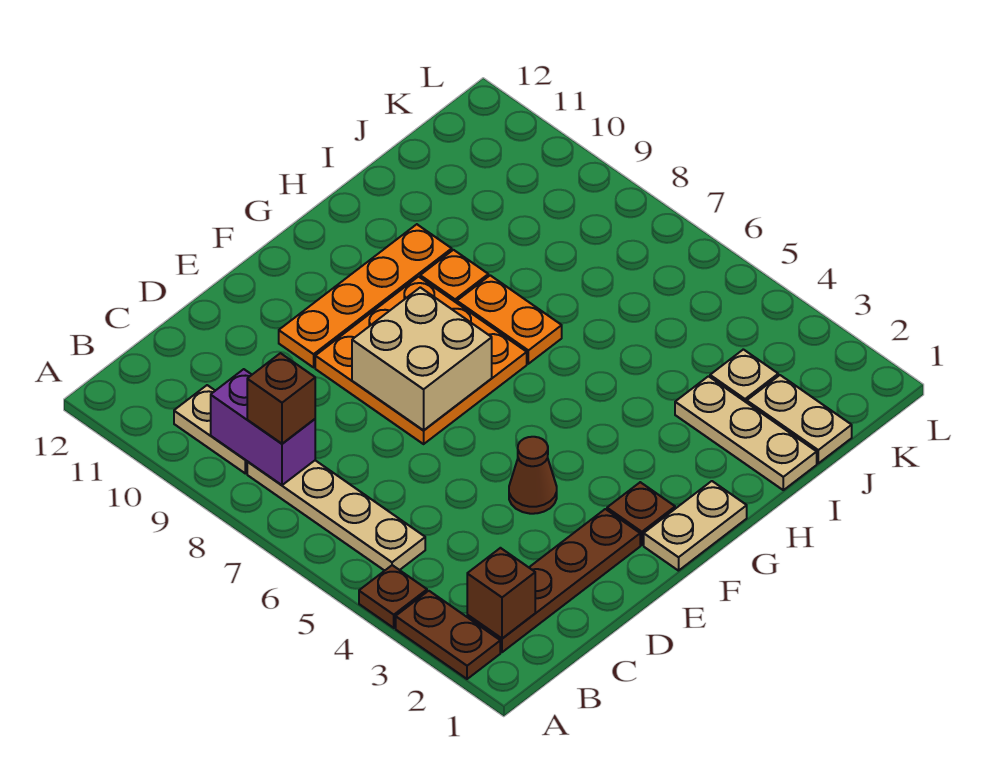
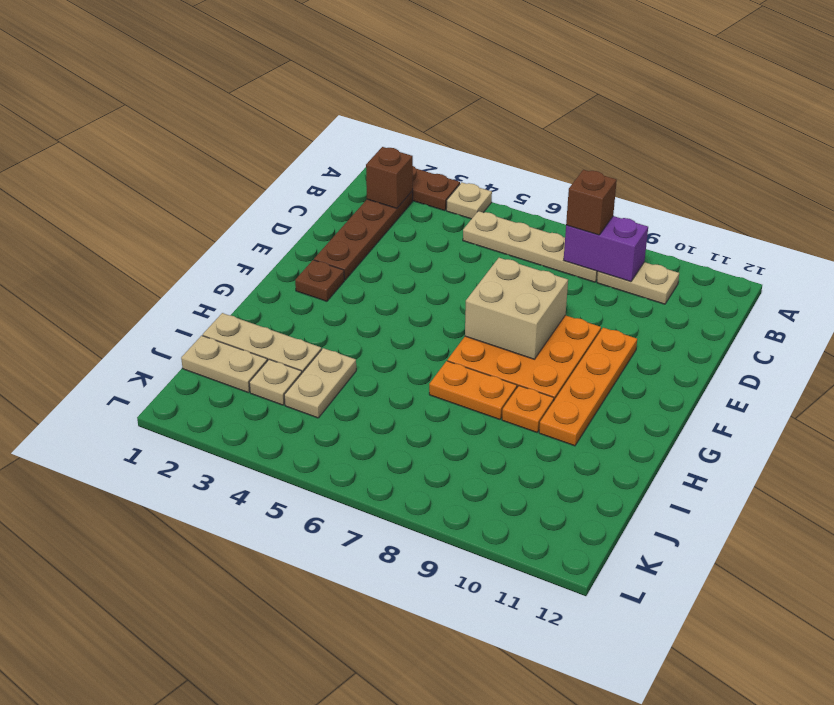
brown 1x1 plate [359,565,427,628] -> tan 1x1 plate [446,182,492,219]
brown 1x1 cone [509,437,557,514] -> none
tan 1x2 plate [644,481,747,571] -> tan 1x2 plate moved to [284,348,356,418]

